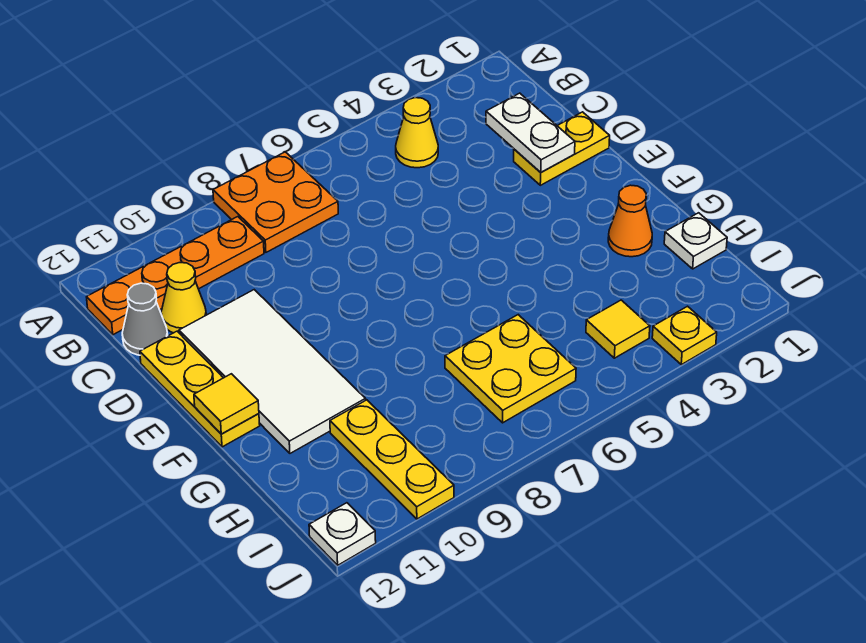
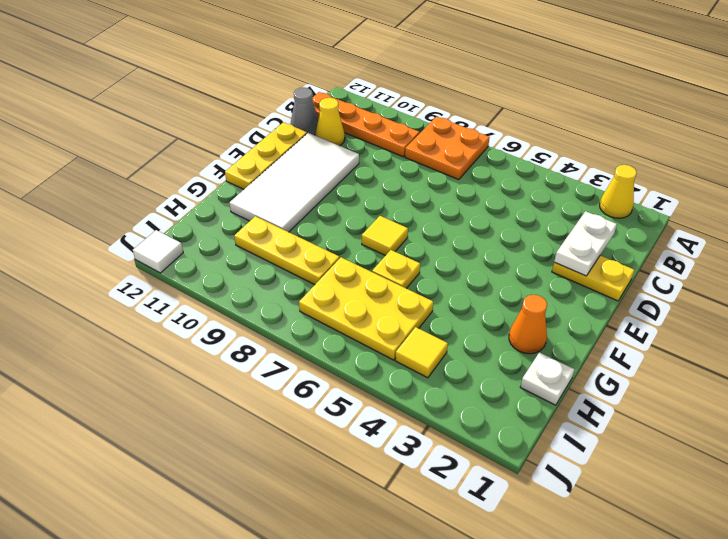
yellow 1x1 cone [396,98,438,168] -> yellow 1x1 cone moved to [600,165,637,218]
yellow 1x1 tile [194,374,259,434] -> yellow 1x1 tile moved to [362,216,408,256]
yellow 2x2 plate [445,315,576,423] -> yellow 2x3 plate [299,257,433,360]
yellow 1x3 plate [330,400,454,519] -> yellow 1x3 plate turned to [234,216,339,285]
yellow 1x1 plate [652,306,717,365] -> yellow 1x1 plate moved to [372,250,420,289]
white 1x1 plate [309,503,376,565] -> white 1x1 tile [133,230,183,273]

